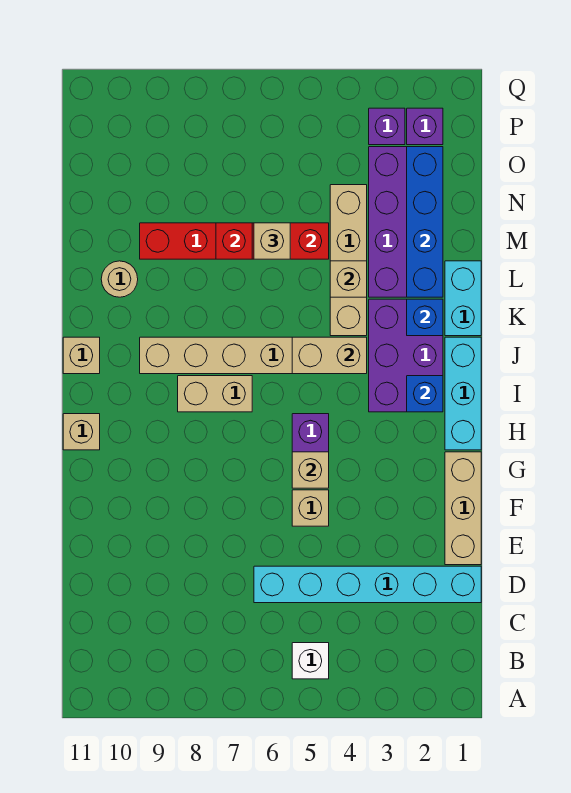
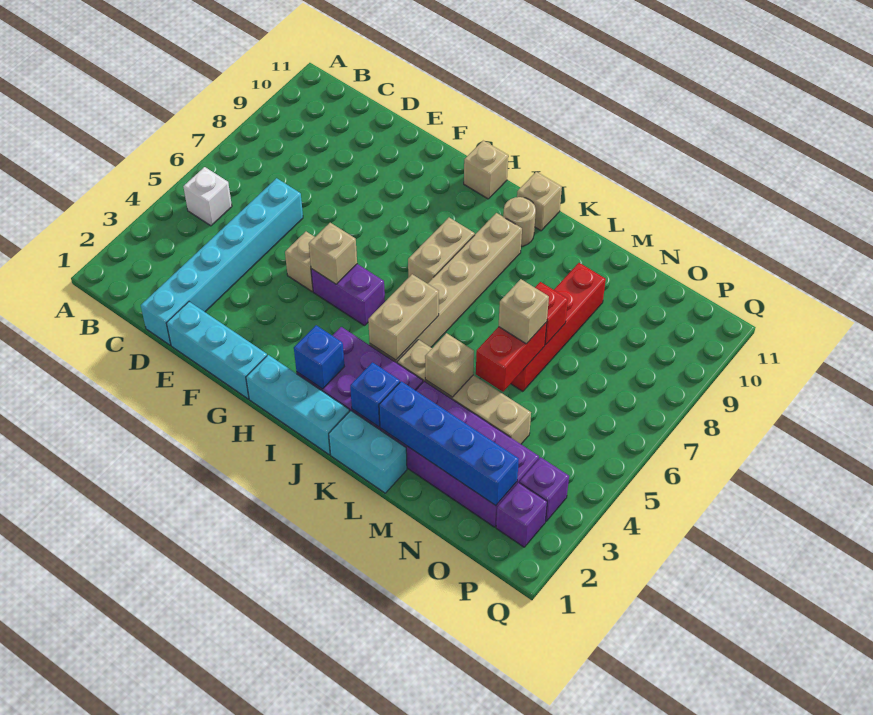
tan 1x3 brick [445,452,481,565] -> cyan 1x3 brick [166,302,267,399]
tan 1x1 round brick [101,261,138,297] -> tan 1x1 round brick moved to [503,197,536,246]

